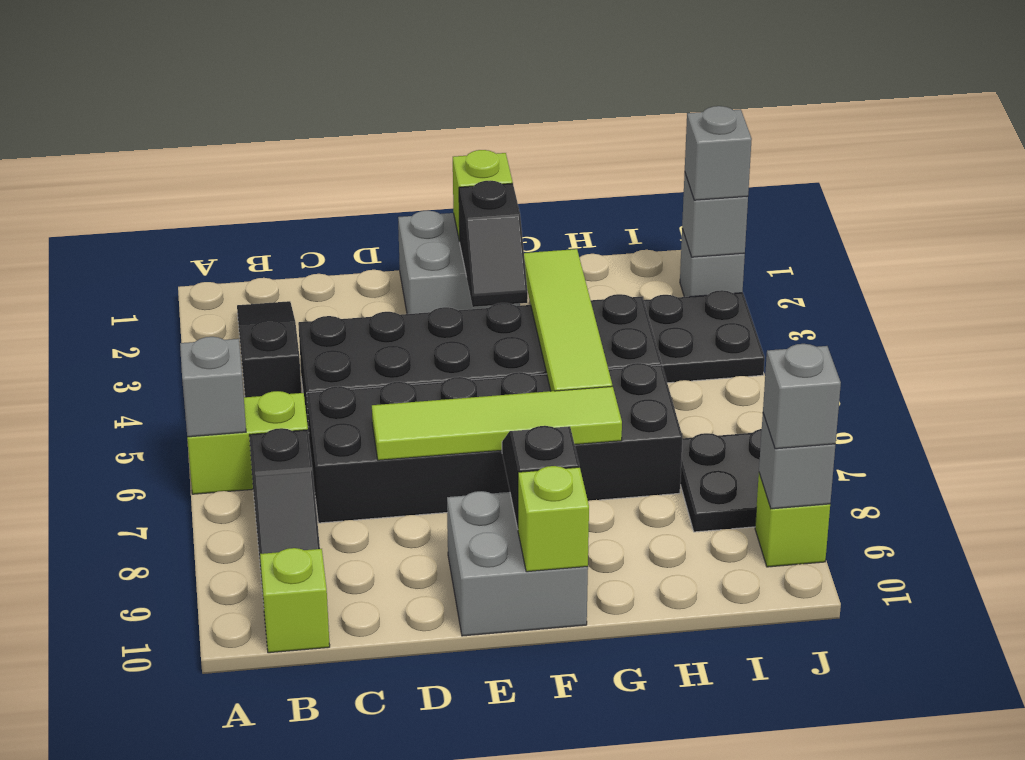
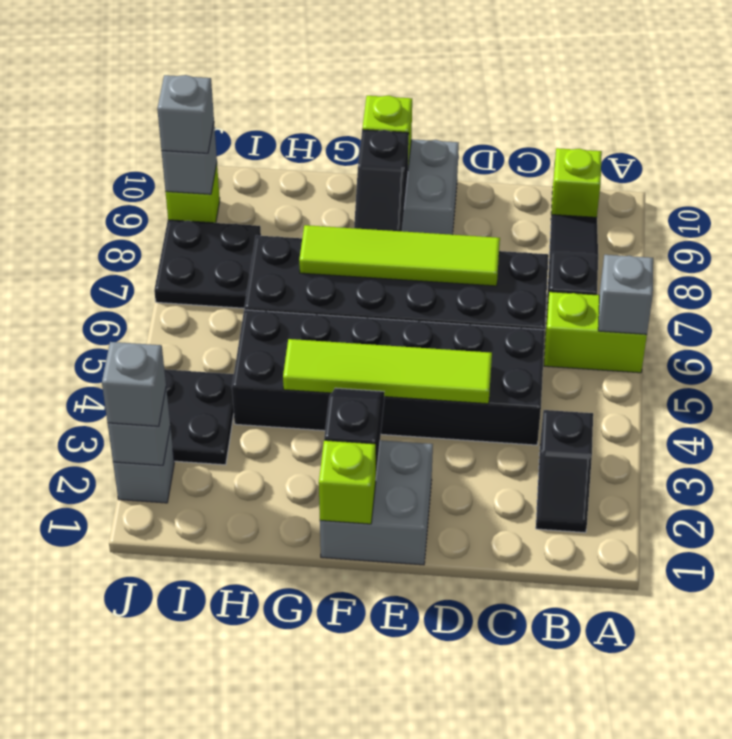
black 1x3 slope [237,301,301,397] -> black 1x2 slope [536,410,593,533]
lime 1x4 tile [524,249,612,391] -> lime 1x4 tile turned to [283,339,492,404]

